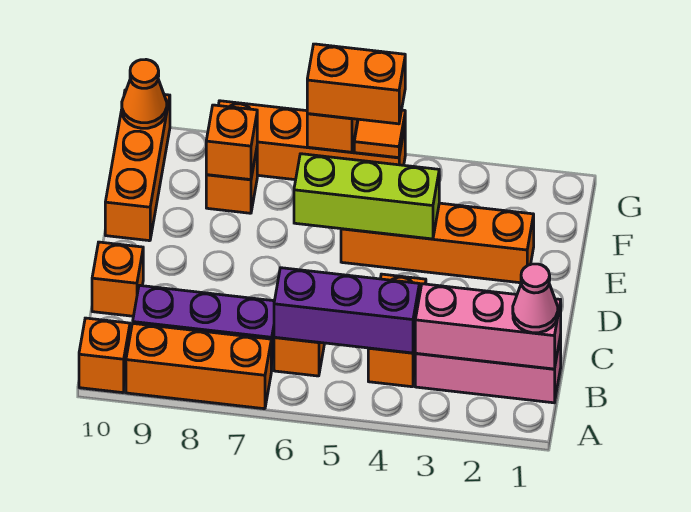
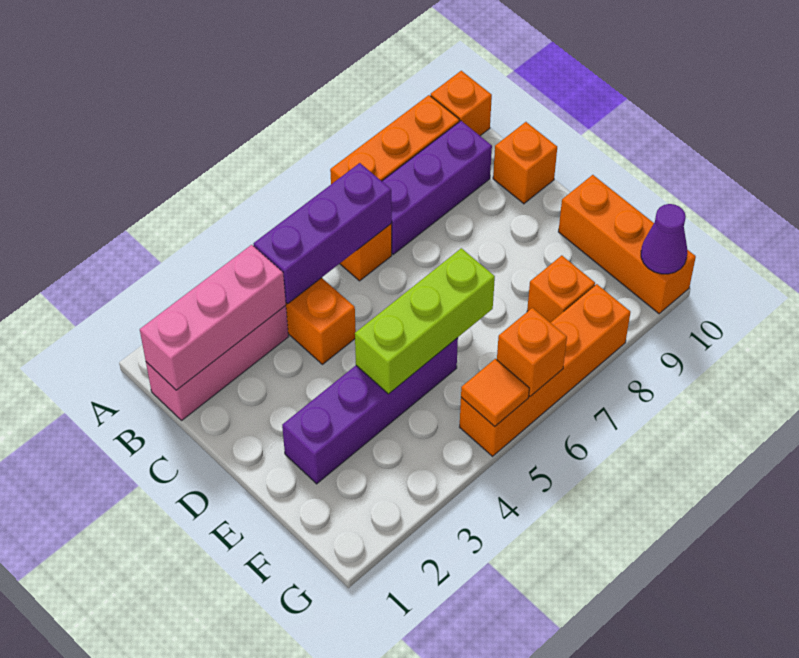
pink 1x1 cone [513,264,558,333] -> none
orange 1x4 brick [341,203,534,283] -> purple 1x4 brick [282,338,458,484]
orange 1x1 brick [206,105,257,180] -> none
orange 1x2 brick [307,44,405,124] -> none
orange 1x1 cone [122,60,167,128] -> purple 1x1 cone [641,204,687,274]

